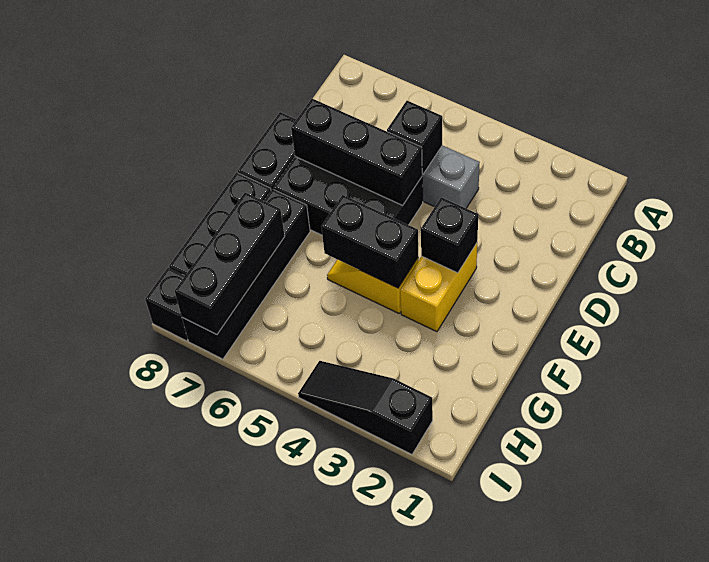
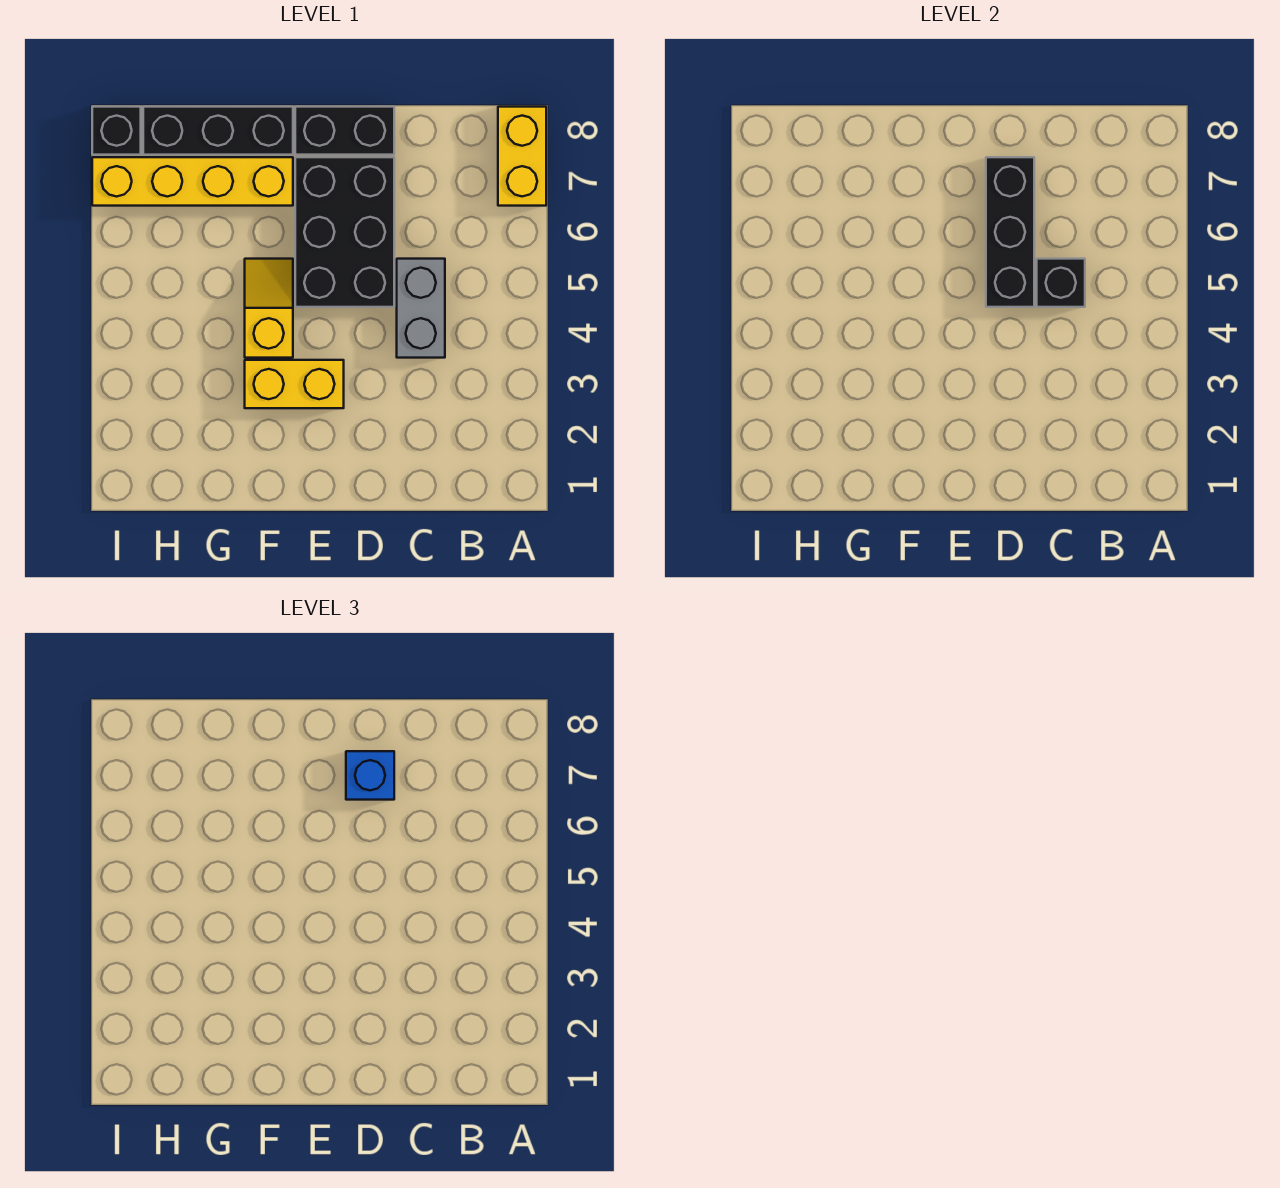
none -> yellow 1x2 brick [498,107,546,206]
none -> blue 1x1 brick [346,751,394,800]
black 1x1 brick [421,197,478,273] -> none
black 1x2 brick [321,195,418,288] -> none
black 1x4 brick [182,189,310,359] -> yellow 1x4 brick [92,157,293,206]
black 1x3 brick [175,193,285,335] -> none
black 1x3 slope [298,361,433,454] -> none

